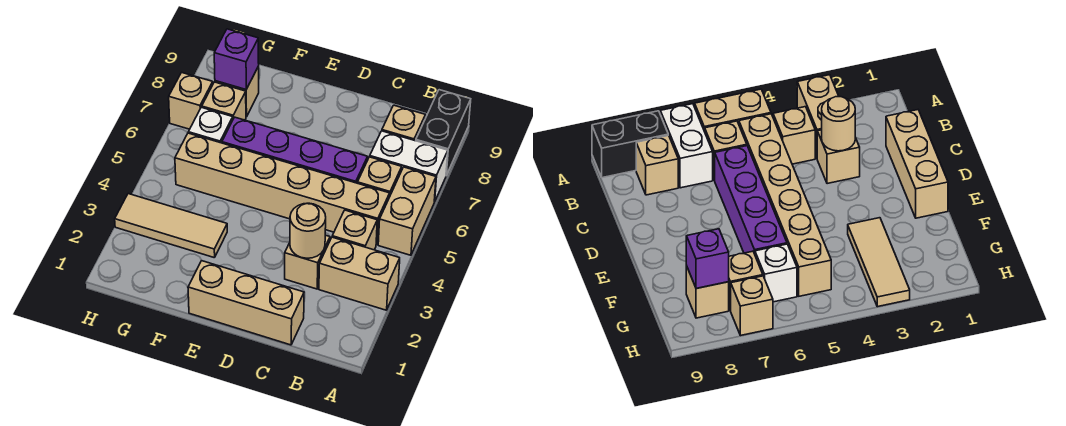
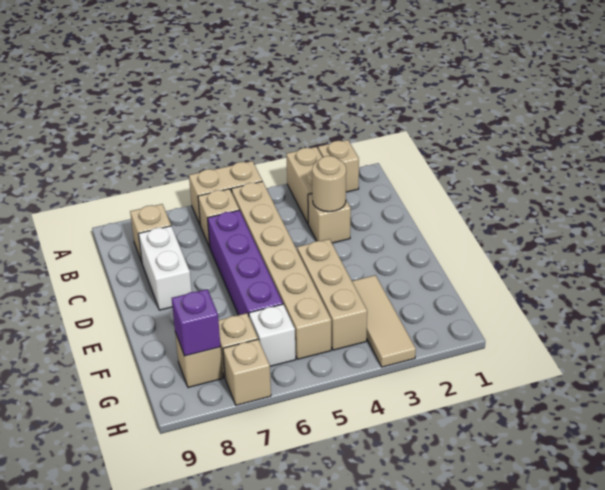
white 1x2 brick [370,131,448,202] -> white 1x2 brick moved to [138,226,192,310]
black 1x2 brick [416,90,471,175] -> none
tan 1x1 brick [332,210,377,250] -> tan 1x1 brick moved to [318,140,359,192]
tan 1x3 brick [188,261,304,345] -> tan 1x3 brick moved to [297,239,367,350]

